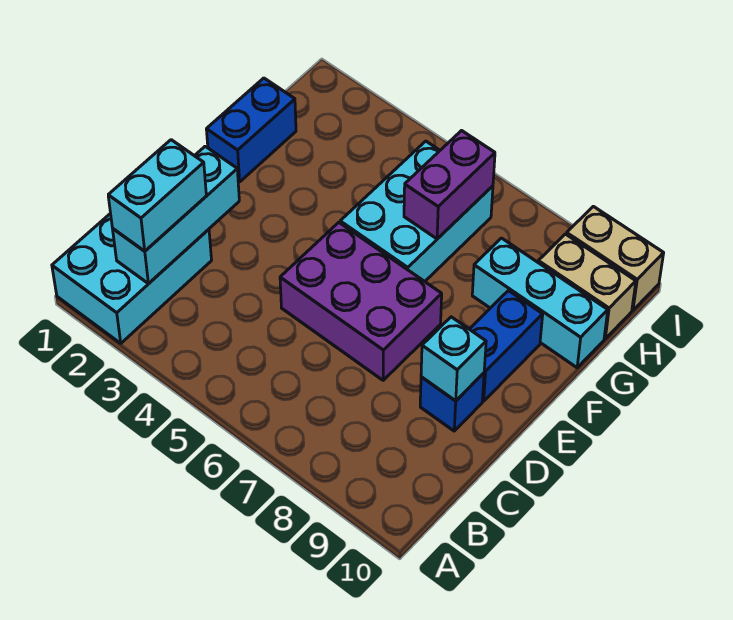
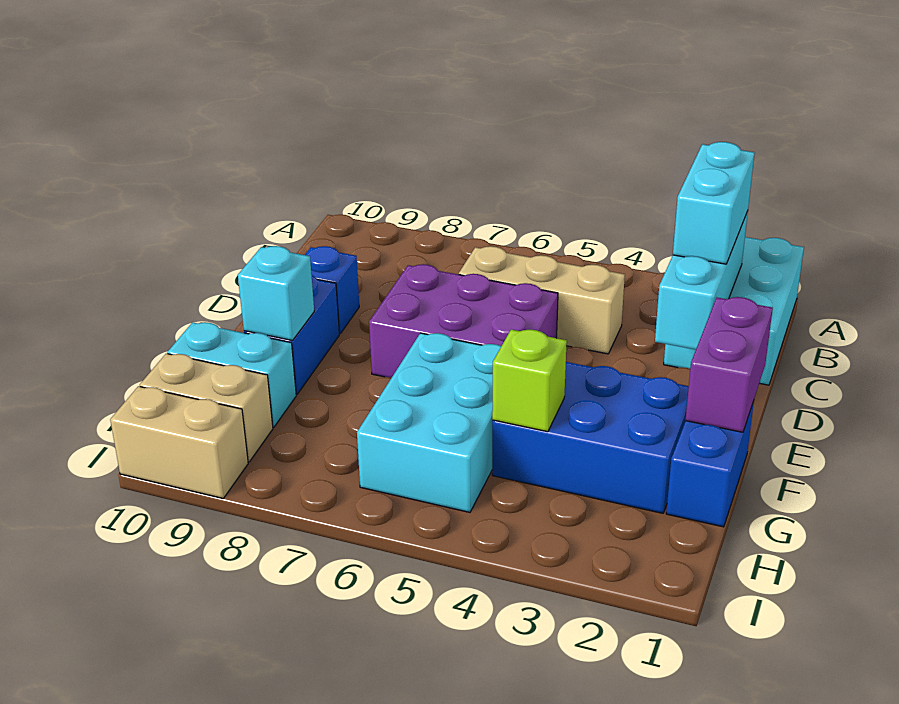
none -> tan 1x3 brick [459,246,625,354]
cyan 1x1 brick [421,317,486,401] -> cyan 1x1 brick moved to [238,246,314,340]
none -> blue 2x3 brick [492,362,689,513]
none -> lime 1x1 brick [492,329,567,432]
purple 1x2 brick [404,131,495,239] -> purple 1x2 brick moved to [685,297,773,432]
cyan 1x3 brick [472,238,608,368] -> cyan 1x2 brick [167,322,296,427]

